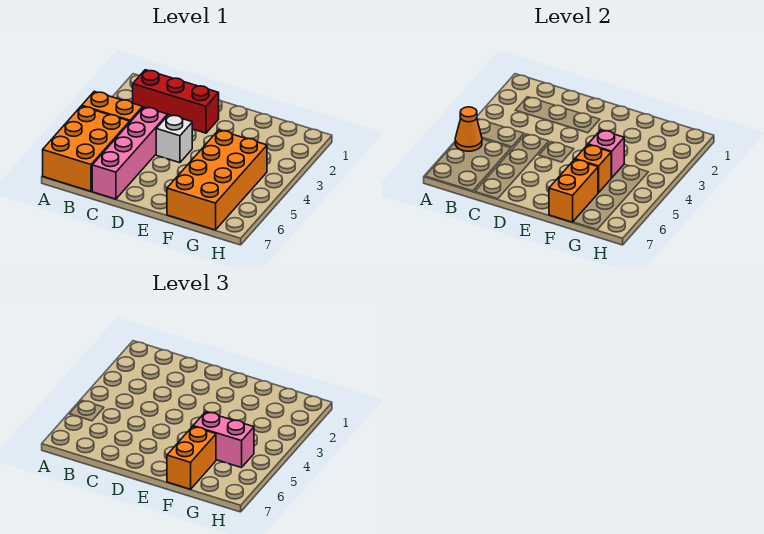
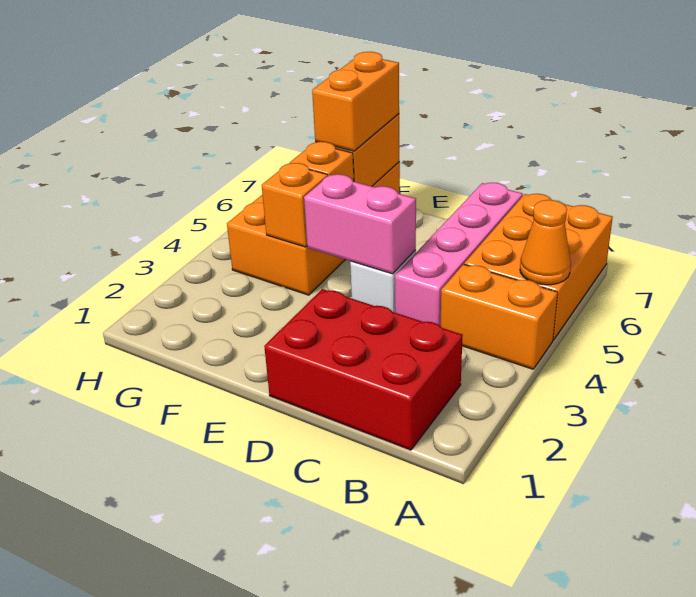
red 1x3 brick [133,70,219,133] -> red 2x3 brick [264,289,463,450]
pink 1x1 brick [588,130,624,178] -> orange 1x1 brick [262,163,328,247]
pink 1x2 brick [193,412,254,468] -> pink 1x2 brick moved to [304,174,416,274]

